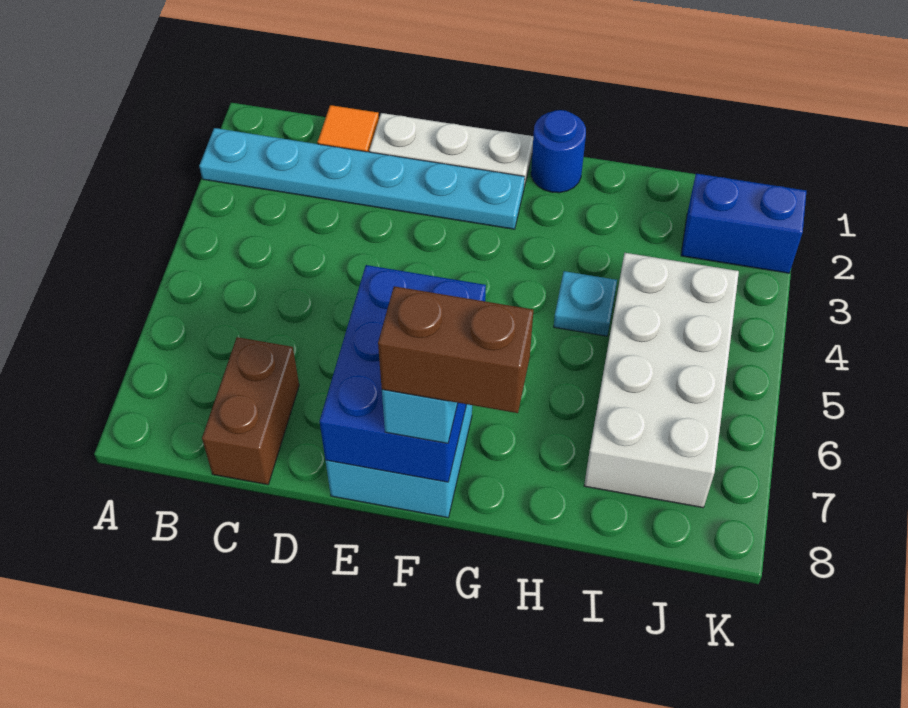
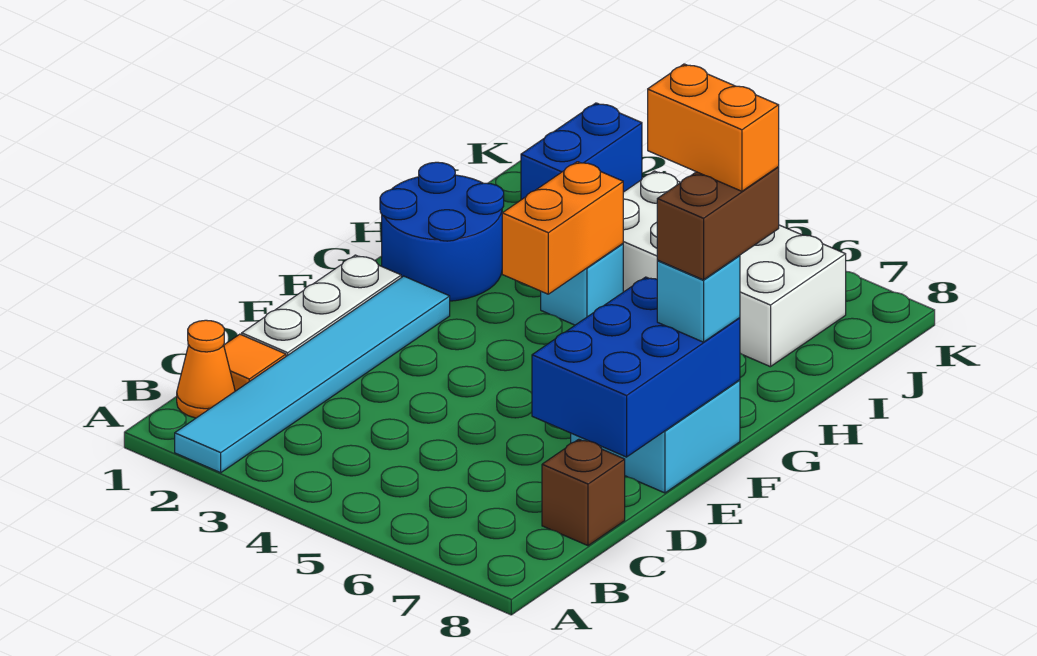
cyan 1x6 plate [199,128,525,229] -> cyan 1x6 tile [175,276,450,473]
none -> orange 1x1 cone [177,320,235,418]
brown 1x2 brick [202,337,299,485] -> brown 1x1 brick [542,439,625,546]
blue 2x3 brick [320,265,486,482] -> blue 2x3 brick turned to [532,277,740,457]
blue 1x1 round brick [531,110,586,193] -> blue 2x2 round brick [380,162,504,301]
none -> orange 1x2 brick [502,162,623,294]
none -> orange 1x2 brick [648,64,779,191]
cyan 1x1 plate [554,271,617,336] -> cyan 1x1 brick [541,244,623,325]

